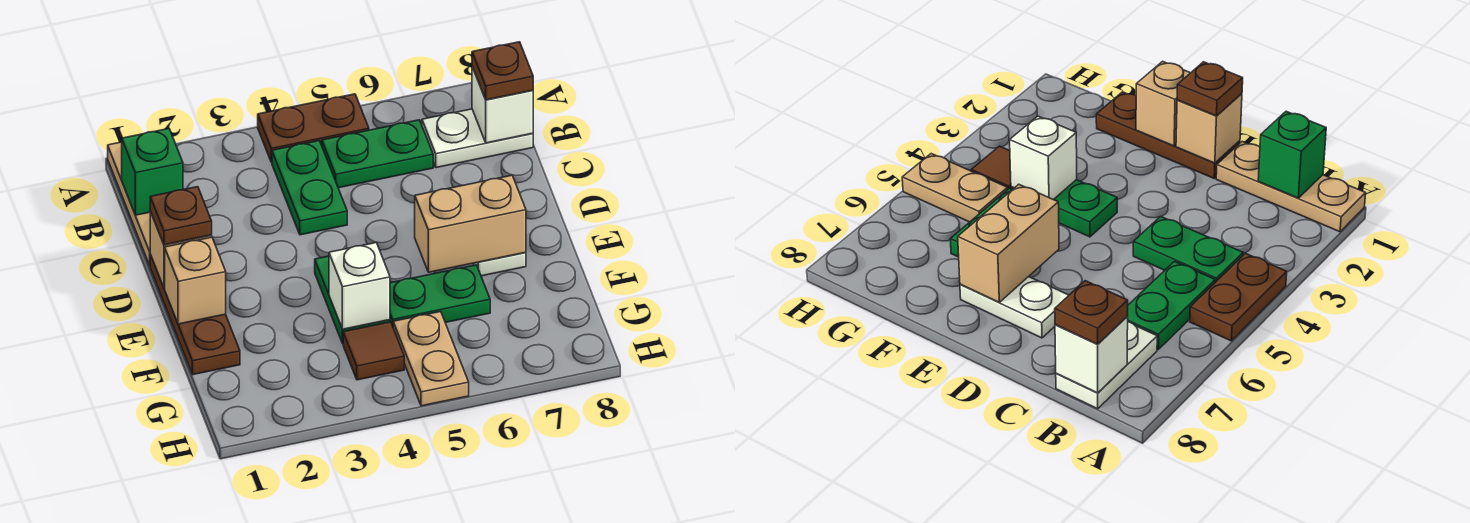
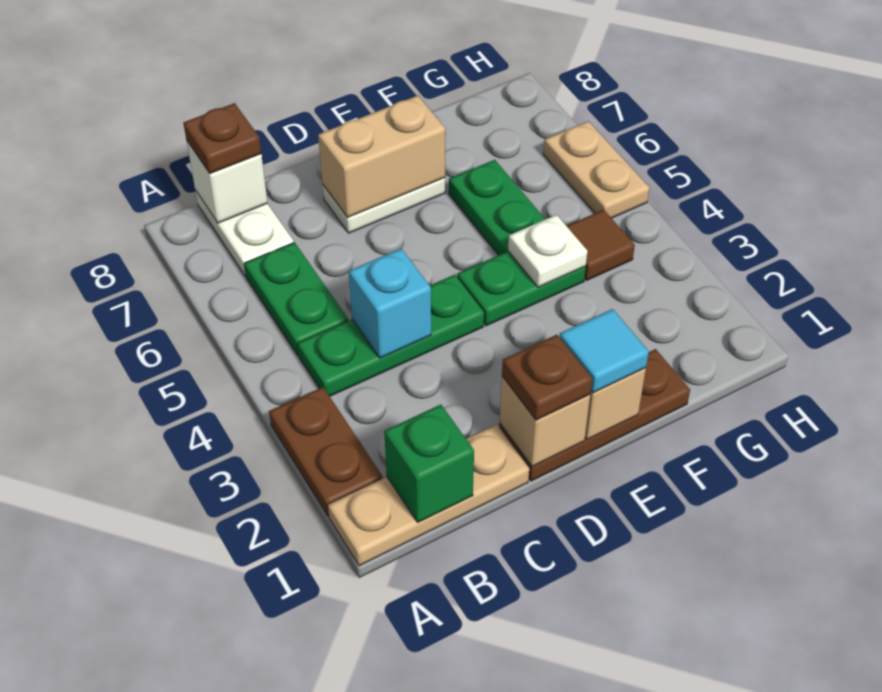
brown 1x2 plate [258,94,369,162] -> brown 1x2 plate moved to [269,387,382,516]
green 1x2 plate [272,141,347,235] -> green 1x3 plate [298,275,484,396]
none -> cyan 1x1 brick [349,249,431,358]
none -> cyan 1x1 tile [559,309,649,393]
tan 1x2 brick [415,175,526,272] -> tan 1x2 brick turned to [318,96,445,217]
white 1x1 brick [329,243,390,329] -> white 1x1 plate [508,215,587,287]
tan 1x2 plate [393,312,469,406] -> tan 1x2 plate turned to [543,121,649,218]

